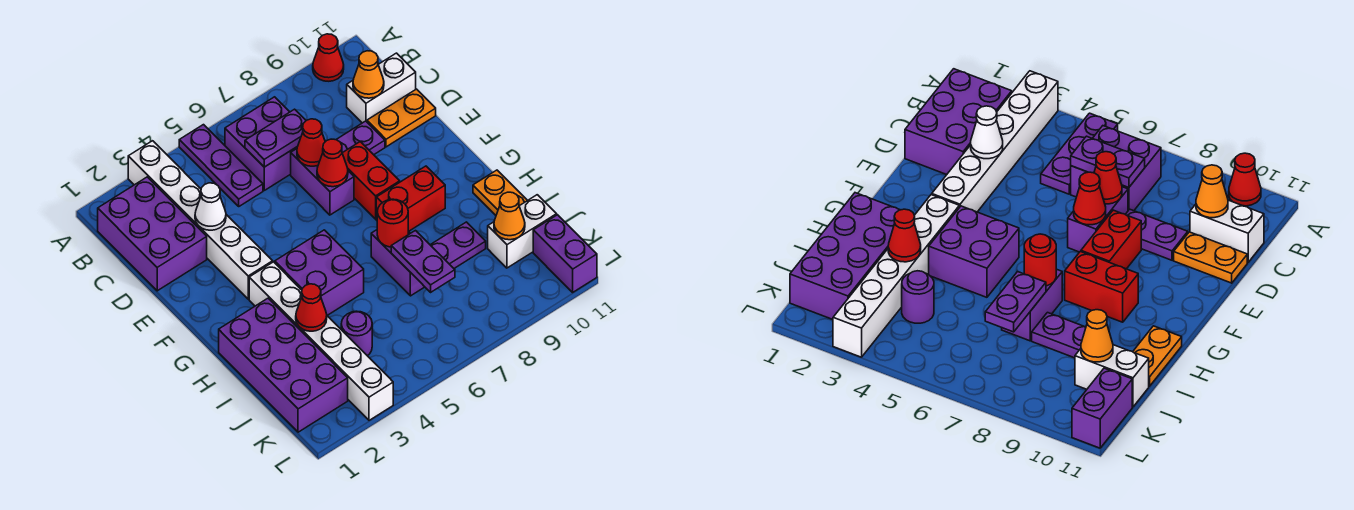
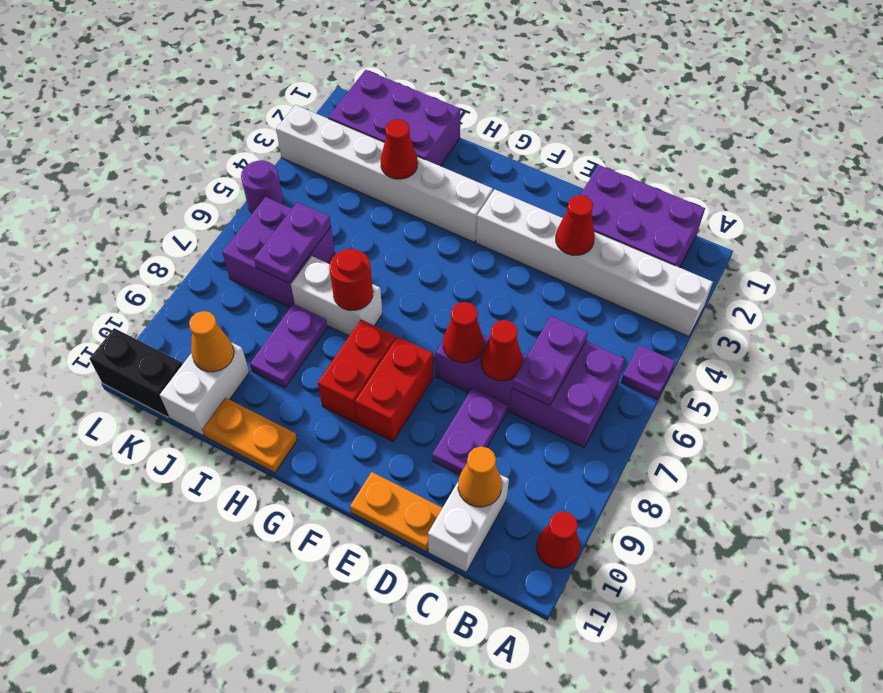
purple 1x3 plate [179,125,263,206] -> purple 1x1 plate [621,345,675,399]
white 1x1 cone [195,183,226,230] -> red 1x1 cone [556,195,595,255]
orange 1x2 plate [367,89,436,147] -> orange 1x2 plate turned to [350,472,442,552]
red 1x2 brick [342,142,400,219] -> red 1x2 brick turned to [355,337,433,441]
purple 2x2 brick [275,230,364,315] -> purple 2x2 brick moved to [222,197,335,308]
purple 2x4 brick [219,298,348,432] -> purple 2x3 brick [328,70,461,166]
purple 1x2 brick [371,230,424,296] -> white 1x2 brick [291,256,382,336]
purple 1x2 plate [391,231,455,292] -> purple 1x2 plate turned to [254,202,331,283]
purple 1x1 round brick [341,311,372,356] -> purple 1x1 round brick moved to [241,161,284,213]
purple 1x2 brick [533,215,597,292] -> black 1x2 brick [89,328,183,417]

